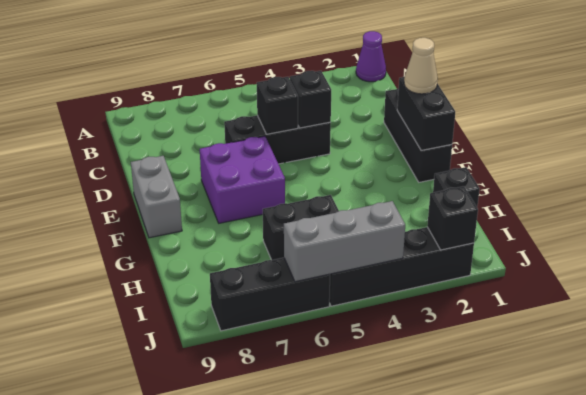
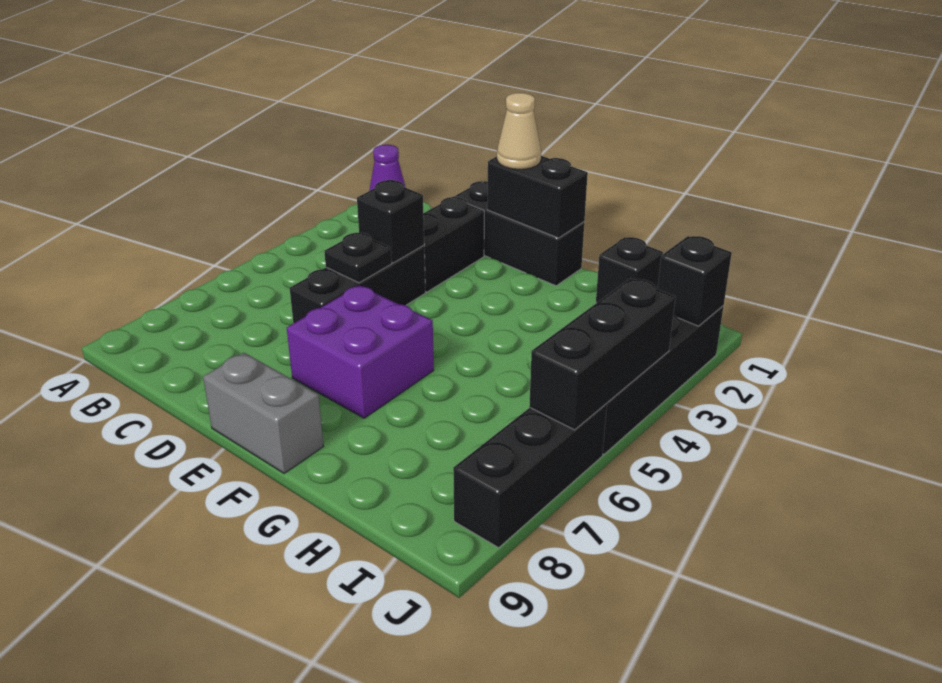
black 1x1 brick [257,77,298,134] -> black 1x1 plate [324,233,392,283]
black 1x2 brick [263,195,339,260] -> black 1x2 brick moved to [423,197,484,292]
grey 1x3 brick [284,201,405,282] -> black 1x3 brick [529,278,675,430]

